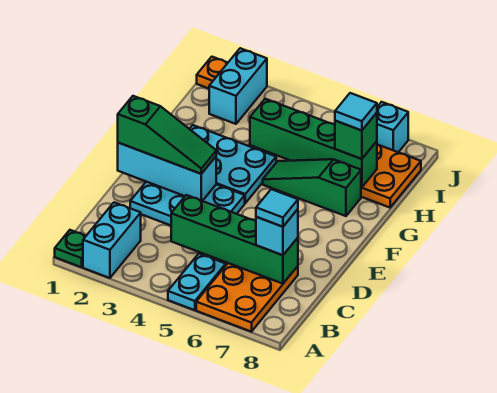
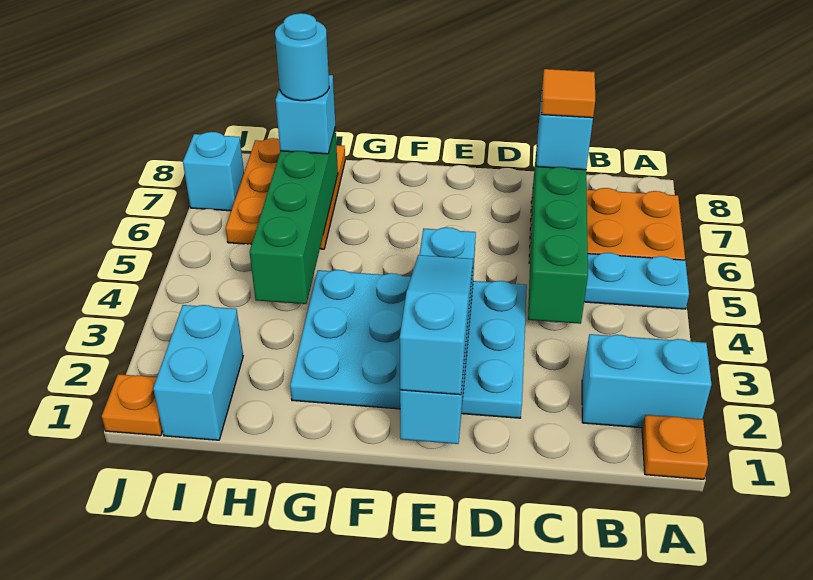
green 1x1 plate [55,230,86,267] -> orange 1x1 plate [642,415,708,479]
cyan 1x1 tile [256,189,298,227] -> orange 1x1 tile [541,69,595,118]
cyan 1x3 brick [118,143,216,201] -> cyan 1x4 brick [400,227,476,444]
green 1x3 slope [118,96,216,174] -> cyan 1x3 slope [400,255,473,395]
green 1x3 slope [263,159,361,216] -> none
green 1x1 brick [335,113,377,159] -> cyan 1x1 brick [276,75,335,154]
cyan 1x1 tile [335,93,377,131] -> cyan 1x1 round brick [275,13,329,101]
cyan 1x2 brick [209,48,267,124] -> cyan 1x2 brick turned to [153,305,243,440]

